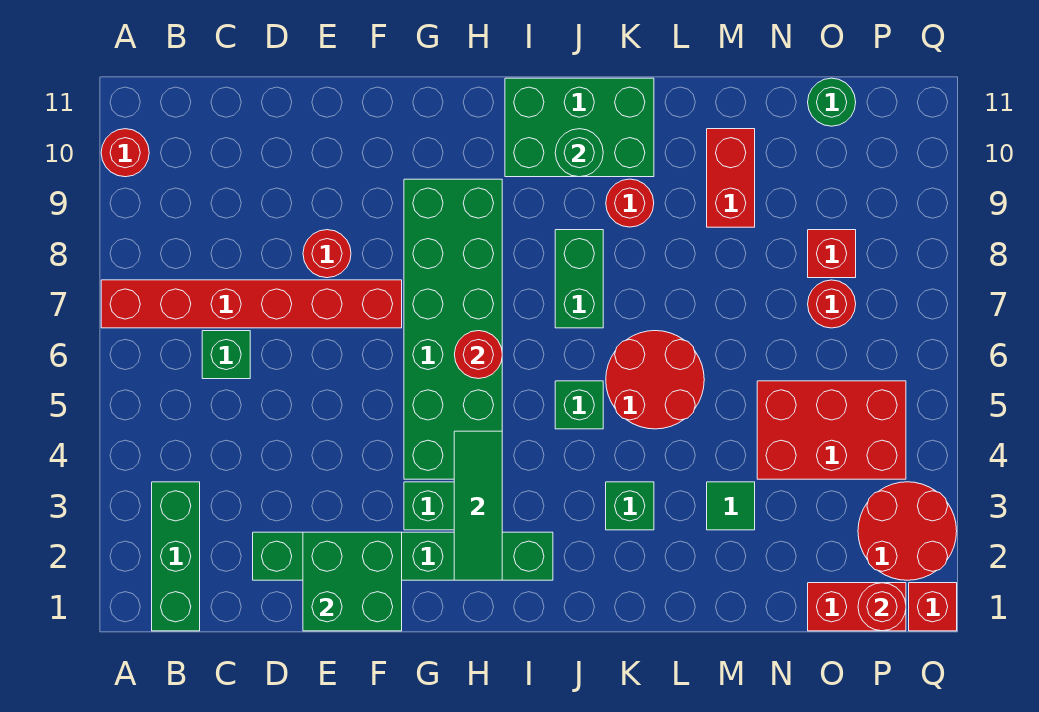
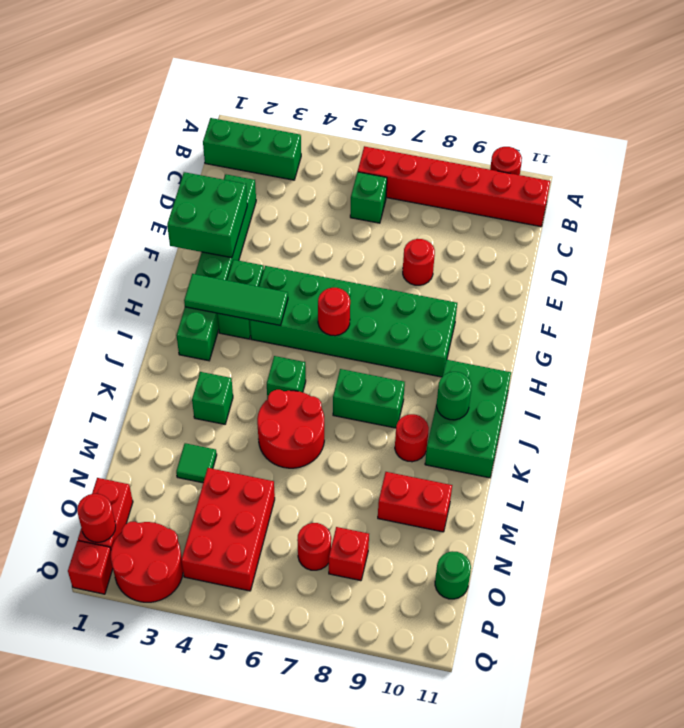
red 1x6 brick [101,280,402,328] -> red 1x6 brick turned to [358,146,550,227]

